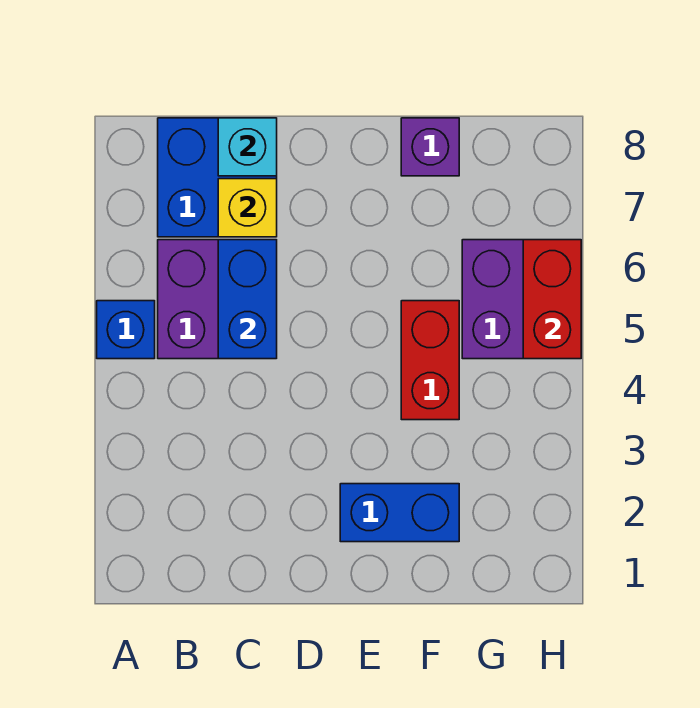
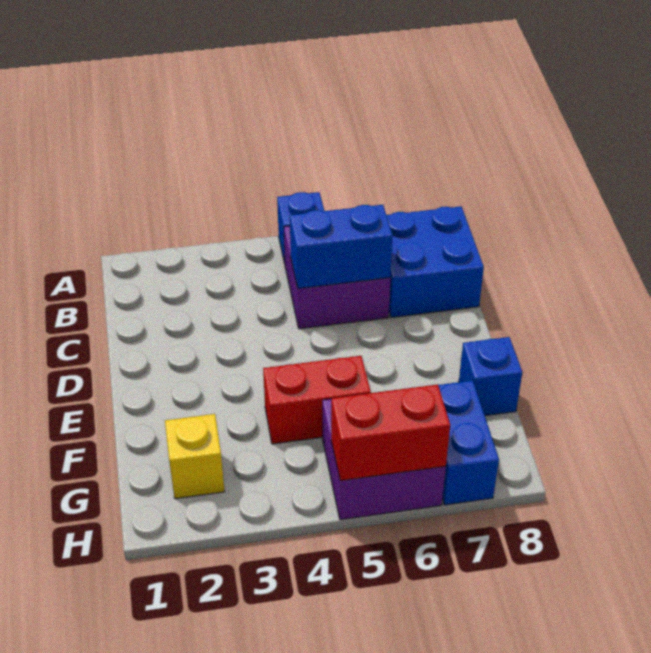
yellow 1x1 brick [218,179,277,237] -> yellow 1x1 brick moved to [165,414,225,499]
cyan 1x1 brick [218,118,277,176] -> none
blue 1x2 brick [340,484,459,542] -> blue 1x2 brick moved to [438,381,499,505]
purple 1x1 brick [401,118,459,176] -> blue 1x1 brick [459,337,522,416]

